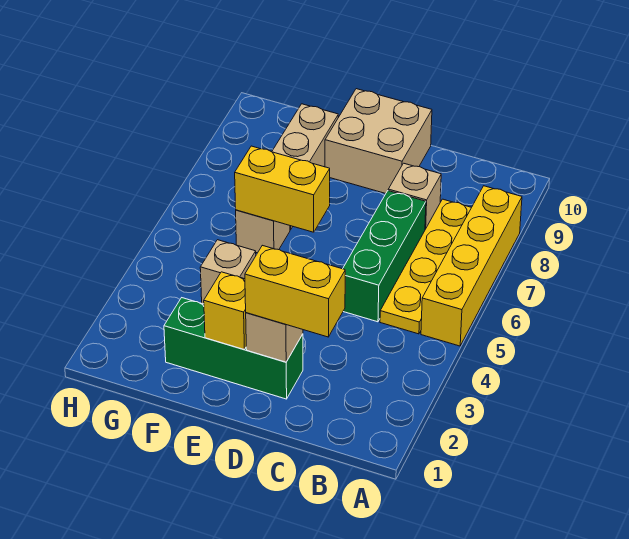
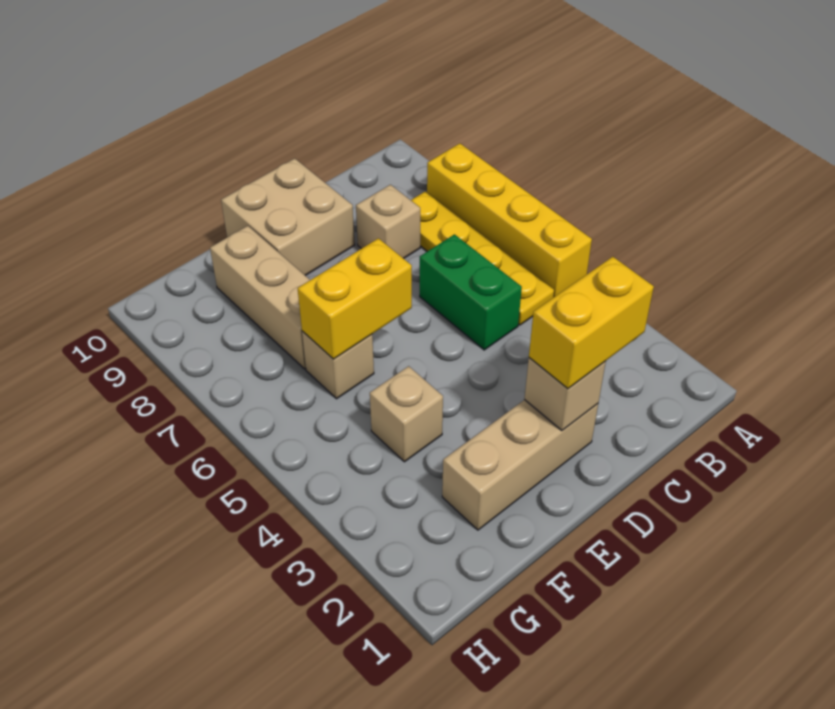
green 1x3 brick [343,191,426,322] -> green 1x2 brick [420,234,522,350]
green 1x3 brick [164,298,303,399] -> tan 1x3 brick [442,400,598,530]
yellow 1x1 brick [204,272,246,349] -> none

